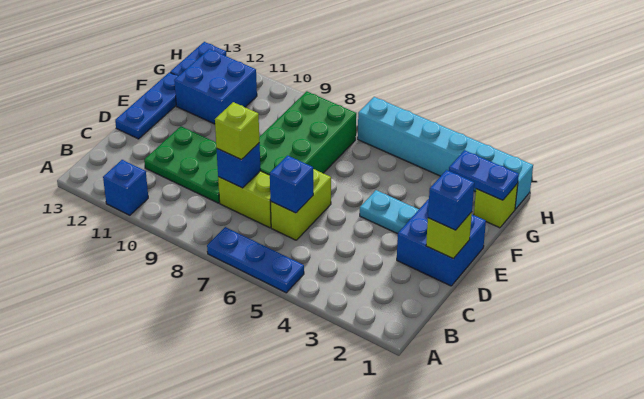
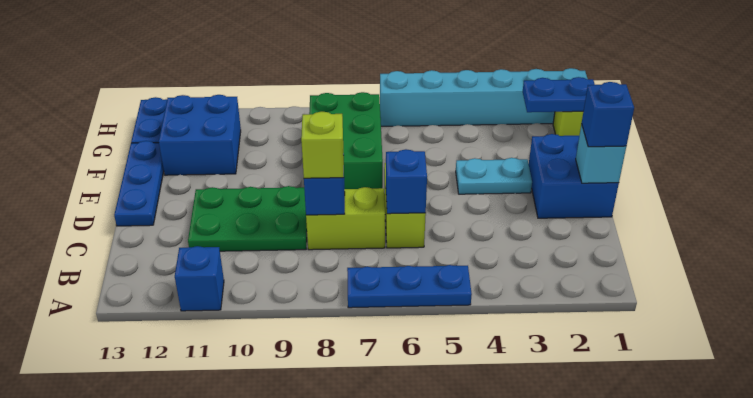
lime 1x1 brick [426,212,472,258] -> cyan 1x1 brick [576,124,626,183]
green 2x4 brick [259,91,356,175] -> green 2x3 brick [309,92,383,189]

